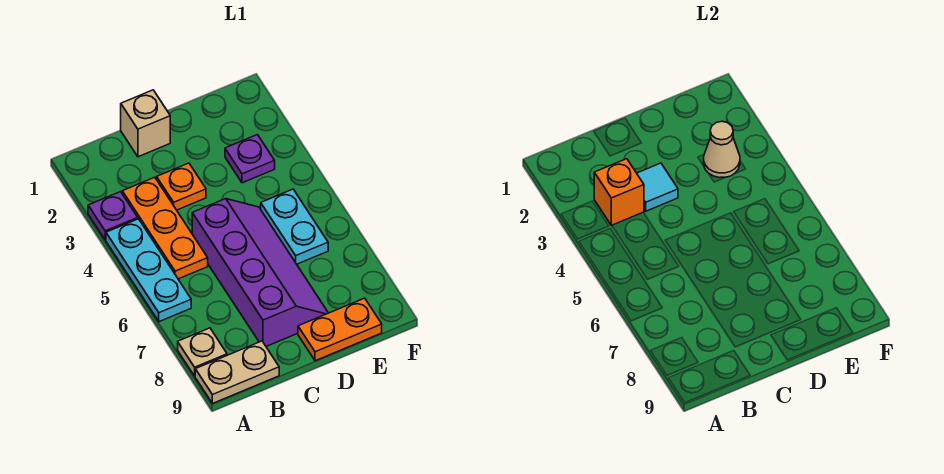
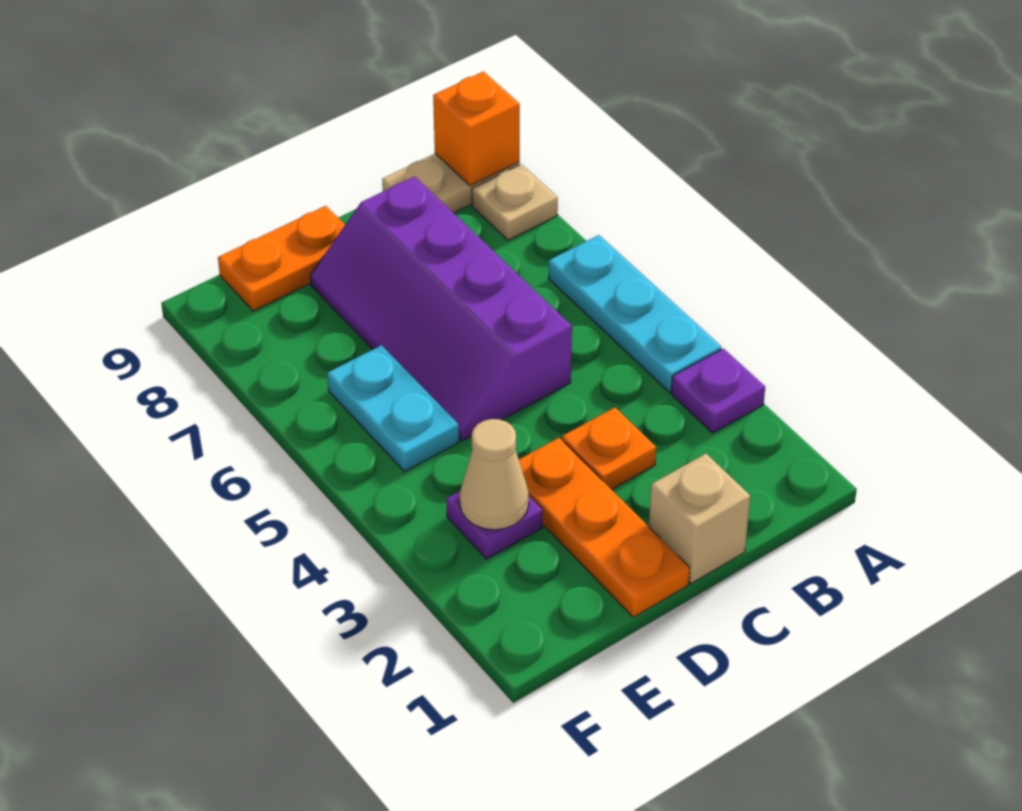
orange 1x3 plate [122,177,208,279] -> orange 1x3 plate moved to [519,438,690,617]
orange 1x1 brick [594,159,644,226] -> orange 1x1 brick moved to [433,71,520,186]
cyan 1x1 tile [637,163,678,211] -> none

